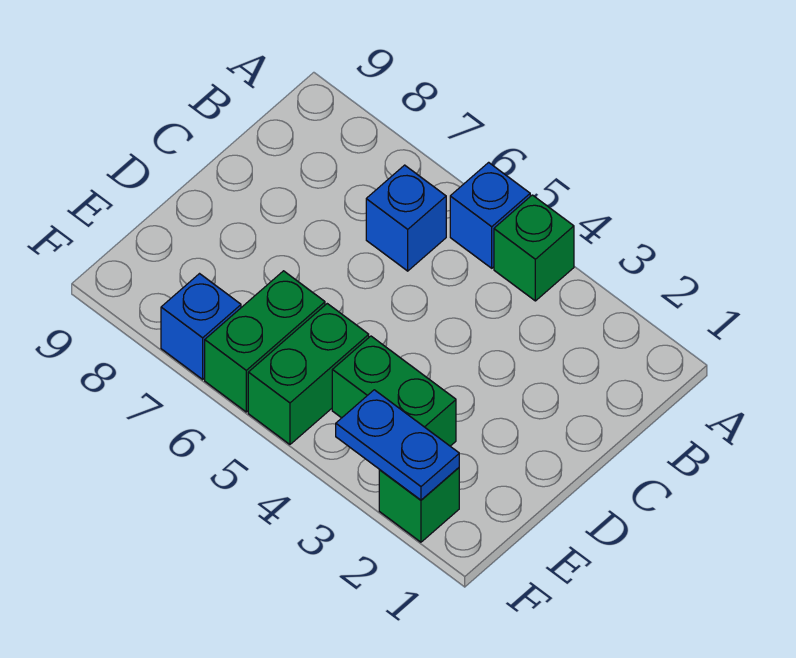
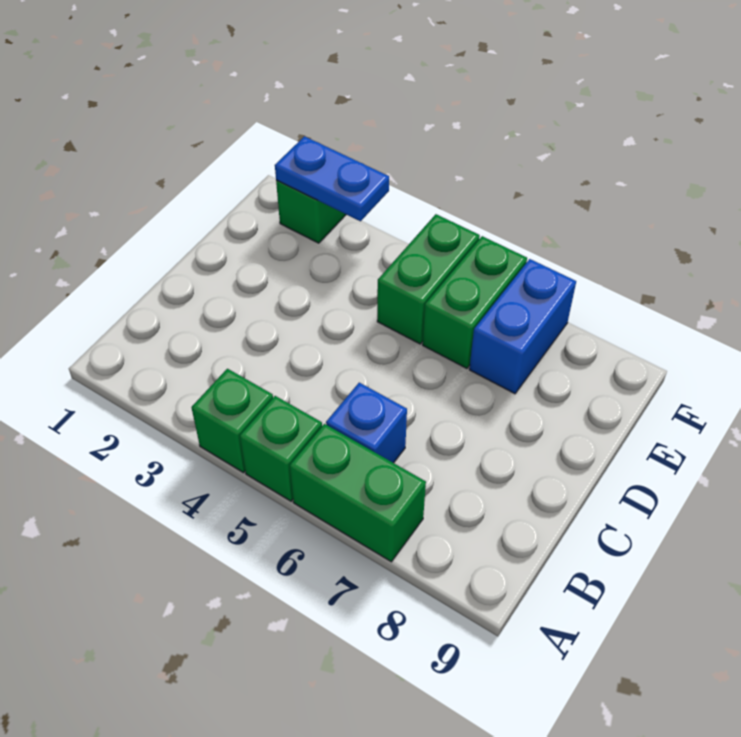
blue 1x1 brick [450,162,530,268] -> green 1x1 brick [240,396,322,501]
green 1x2 brick [332,336,456,446] -> green 1x2 brick moved to [290,424,426,562]
blue 1x1 brick [161,274,241,379] -> blue 1x2 brick [469,259,576,394]

